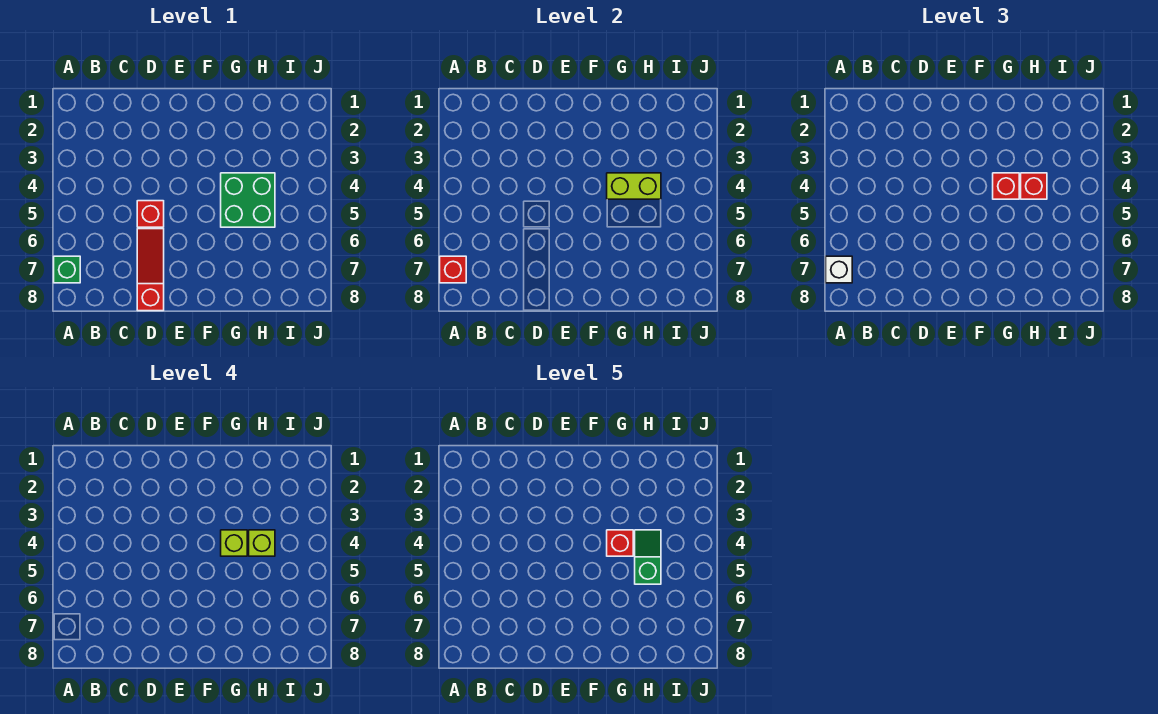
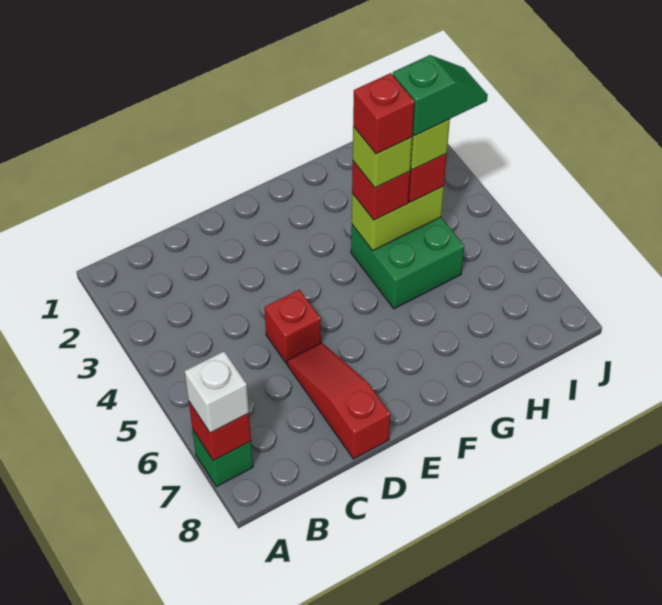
green 1x2 slope [635,530,661,584] -> green 1x2 slope turned to [393,55,488,136]

